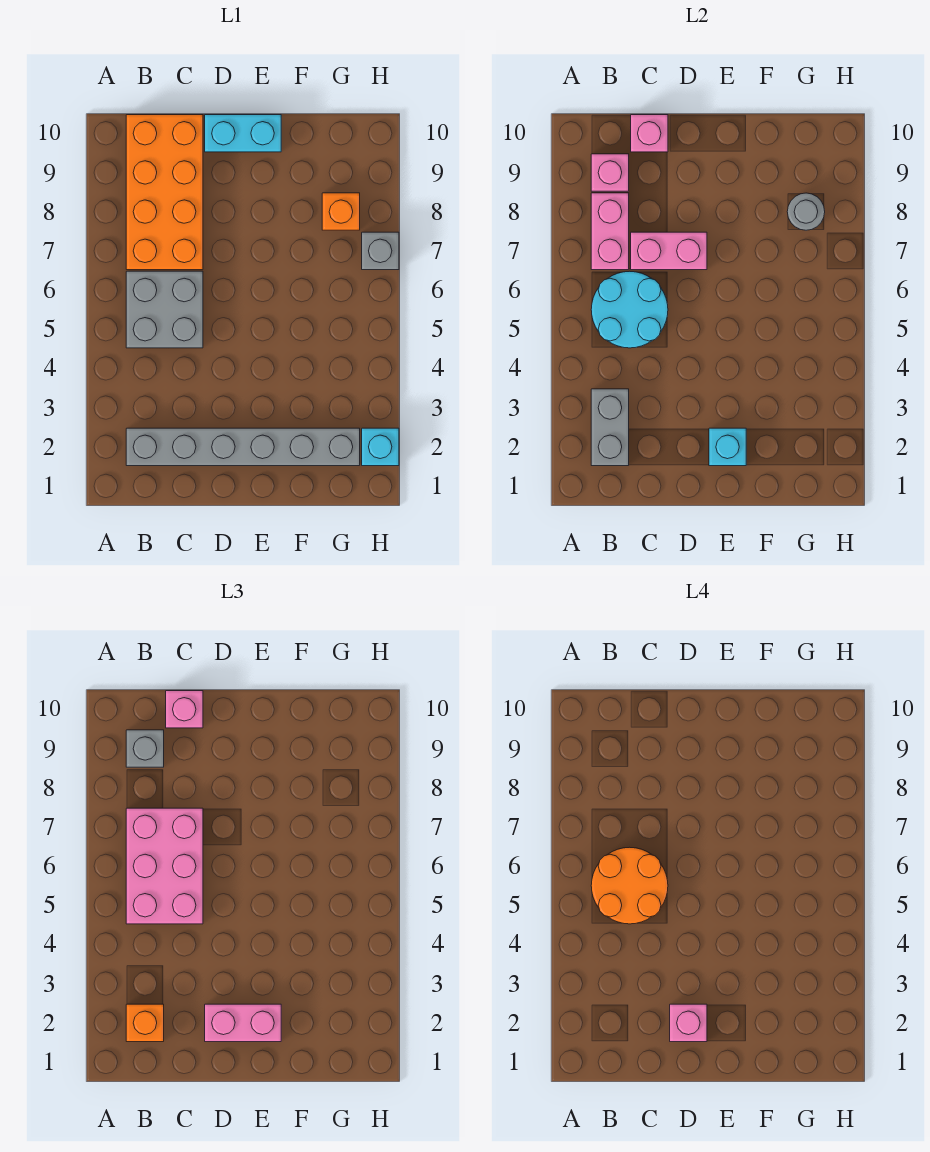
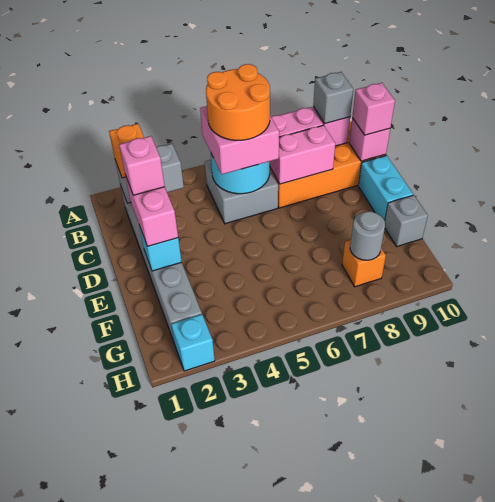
pink 2x3 brick [126,808,203,924] -> pink 2x2 brick [200,106,279,174]
pink 1x2 brick [631,232,707,270] -> pink 1x2 brick turned to [270,125,335,184]
grey 1x1 brick [362,232,399,270] -> grey 1x1 brick moved to [385,195,428,246]

